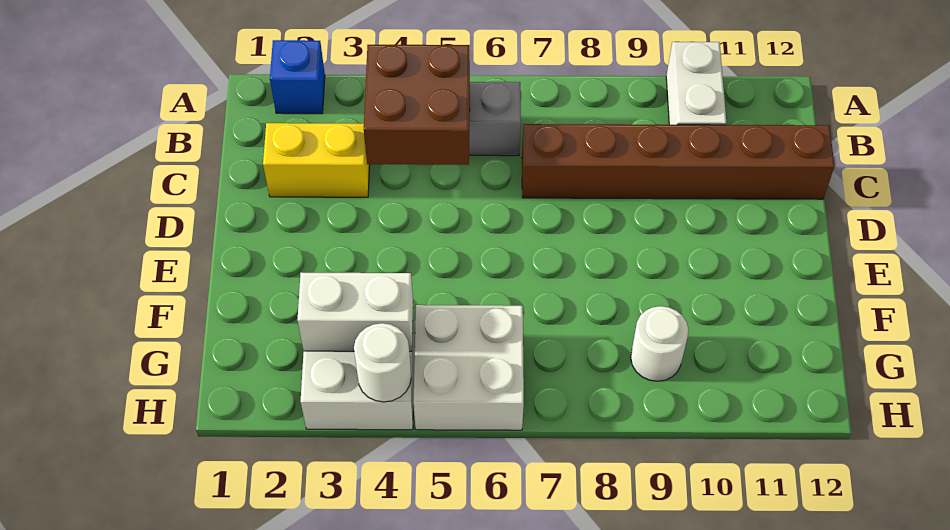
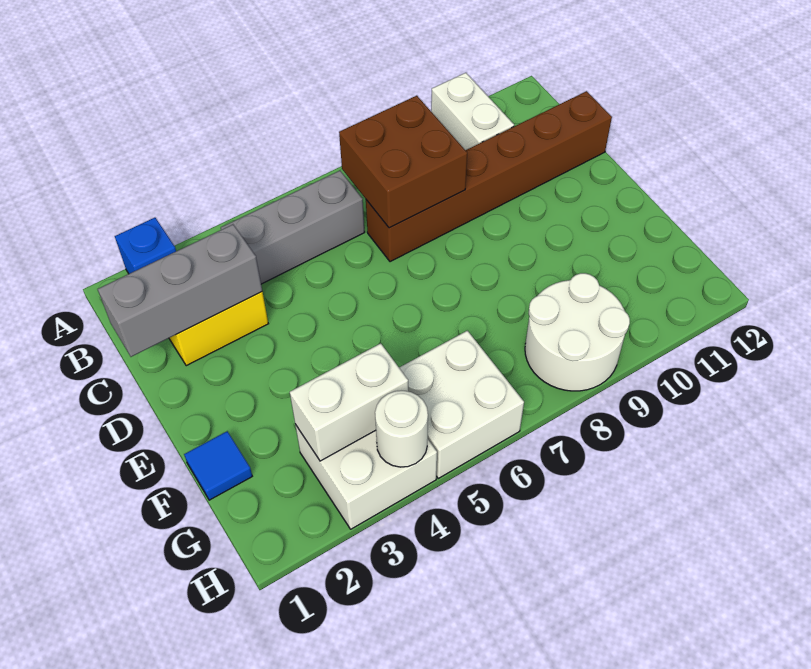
brown 2x2 brick [364,45,470,165] -> brown 2x2 brick moved to [339,96,467,228]
none -> grey 1x3 brick [98,224,262,357]
none -> blue 1x1 tile [184,431,252,500]
white 1x1 round brick [631,306,688,381] -> white 2x2 round brick [525,273,630,391]

